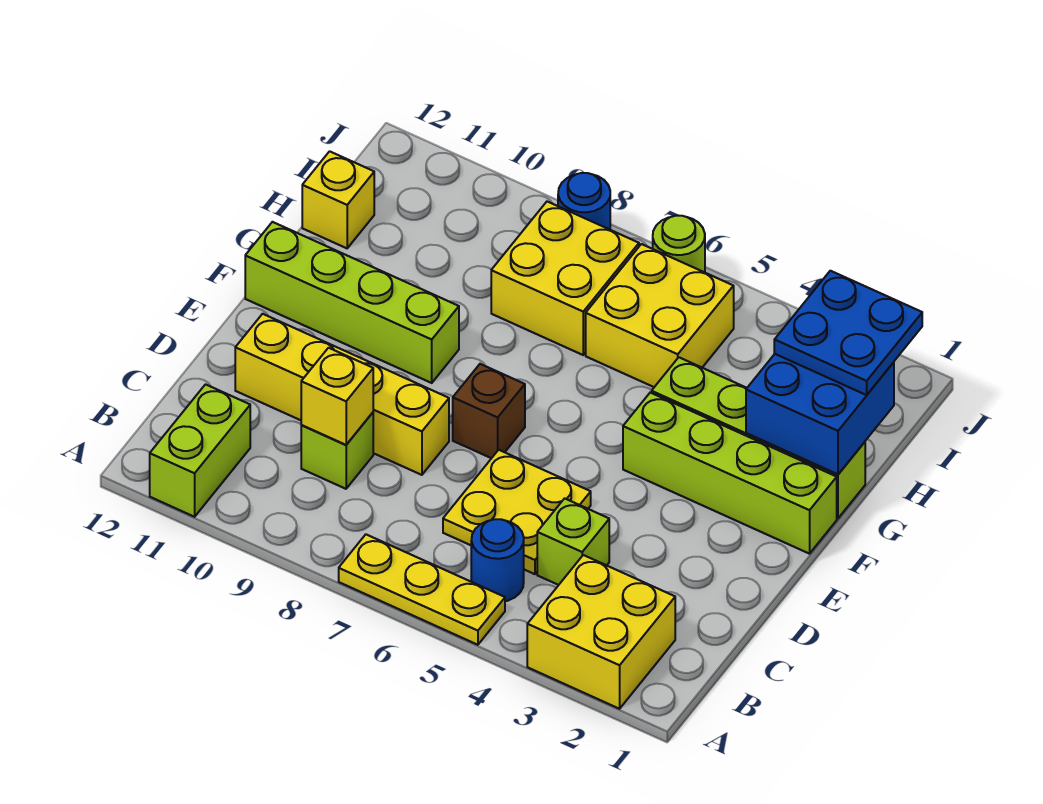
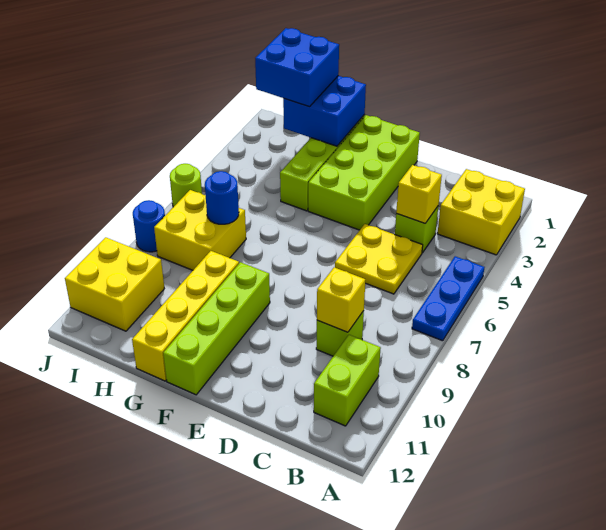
yellow 1x3 plate [339,535,505,645] -> blue 1x3 plate [412,256,484,341]
lime 1x2 brick [150,384,250,517] -> lime 1x2 brick turned to [314,335,381,426]
blue 1x1 round brick [471,519,524,601] -> blue 1x1 round brick moved to [205,171,239,224]
yellow 1x4 brick [235,314,449,475] -> yellow 1x4 brick moved to [132,251,239,381]
brown 1x1 brick [453,364,525,458] -> none
lime 1x4 brick [623,393,837,554] -> lime 2x4 brick [308,115,420,230]
blue 2x2 plate [774,271,922,395] -> blue 2x2 brick [255,28,339,107]
yellow 2x2 brick [586,244,734,387] -> yellow 2x2 brick moved to [65,237,164,331]
yellow 1x1 brick [302,151,374,248] -> yellow 1x1 brick moved to [396,165,442,223]

